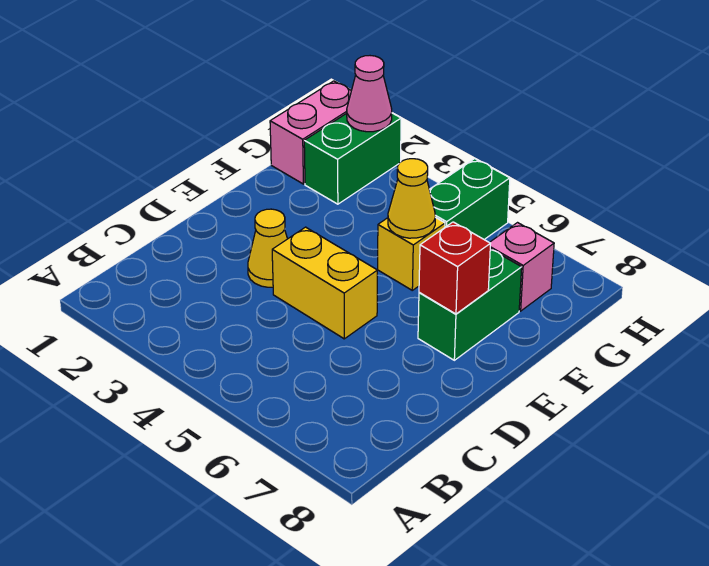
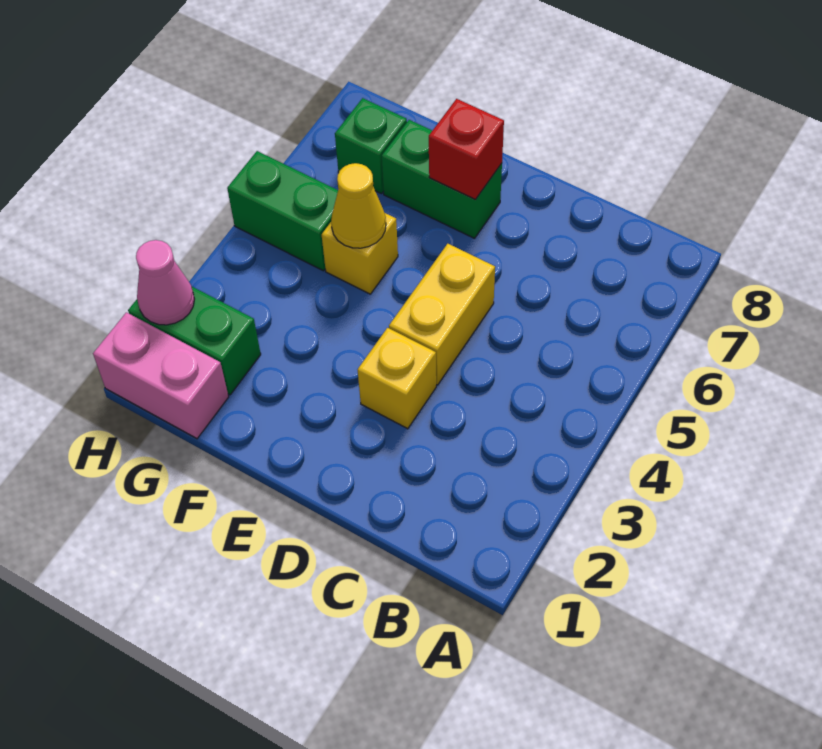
yellow 1x1 cone [248,209,287,287] -> yellow 1x1 brick [358,328,436,429]
pink 1x1 brick [489,223,554,311] -> green 1x1 brick [335,98,407,194]

